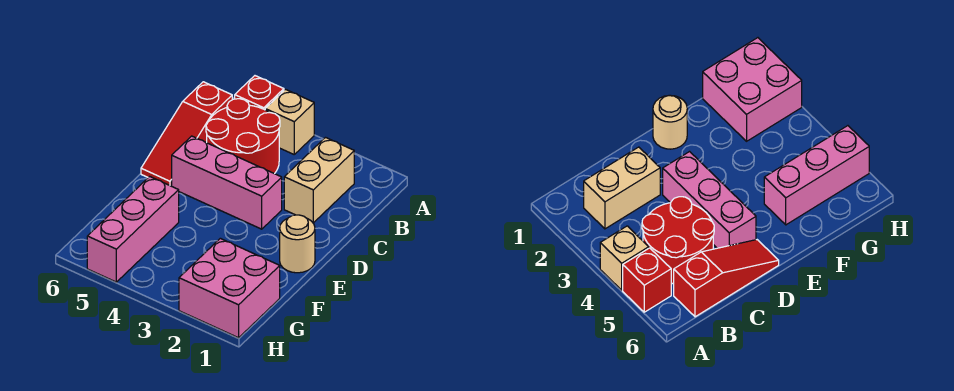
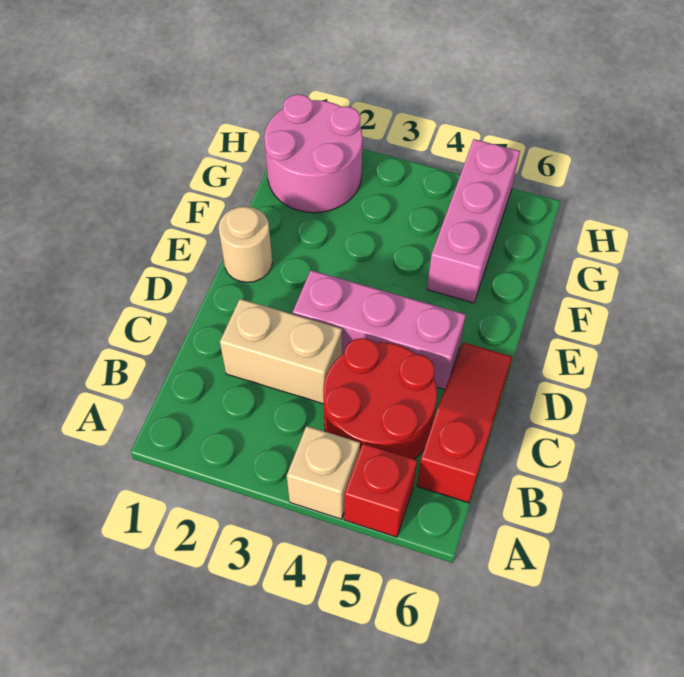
tan 1x2 brick [284,138,354,223] -> tan 1x2 brick turned to [220,299,342,404]
pink 2x2 brick [179,238,280,338] -> pink 2x2 round brick [264,94,363,213]

